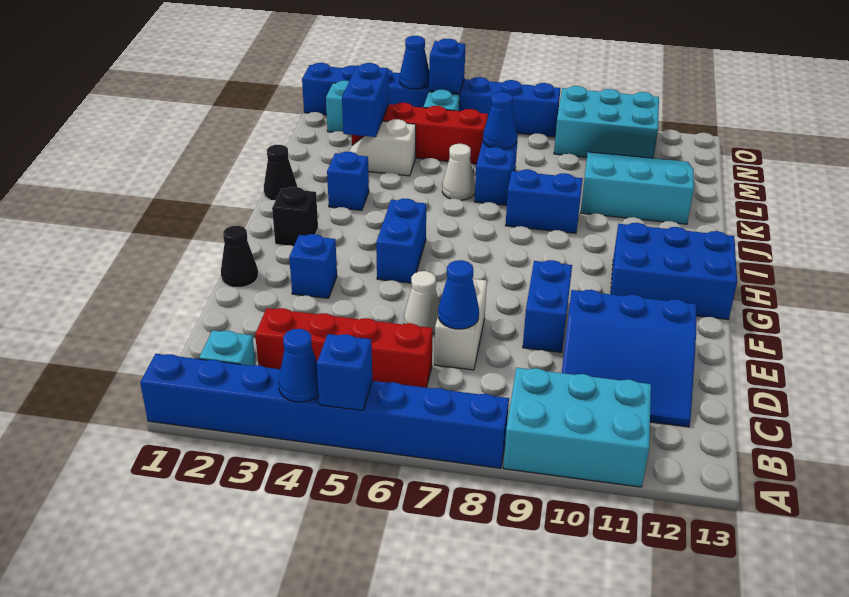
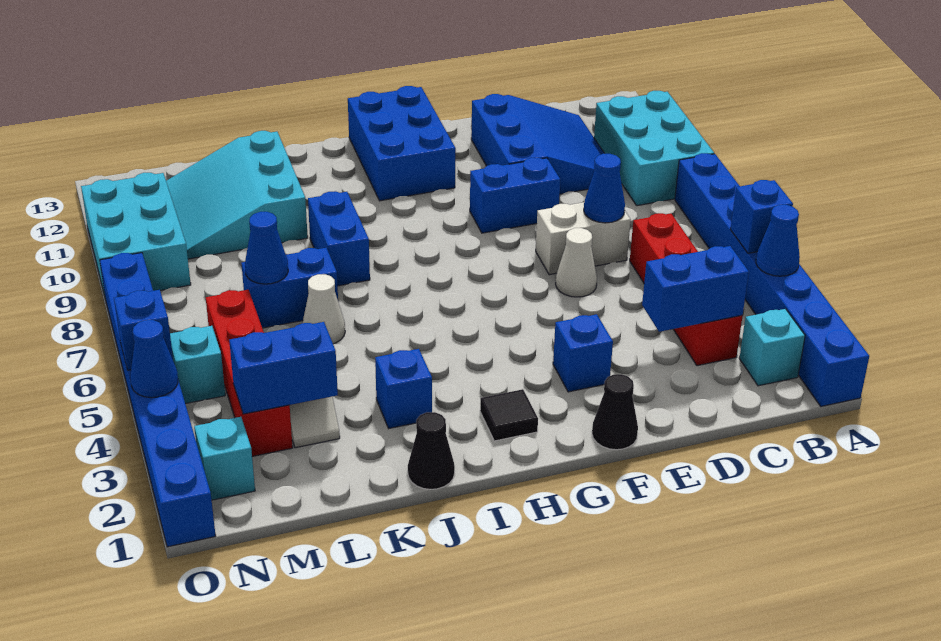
blue 1x2 brick [376,199,426,283] -> blue 1x2 brick moved to [642,246,749,332]
black 1x1 brick [272,187,318,246] -> black 1x1 tile [480,389,538,441]

